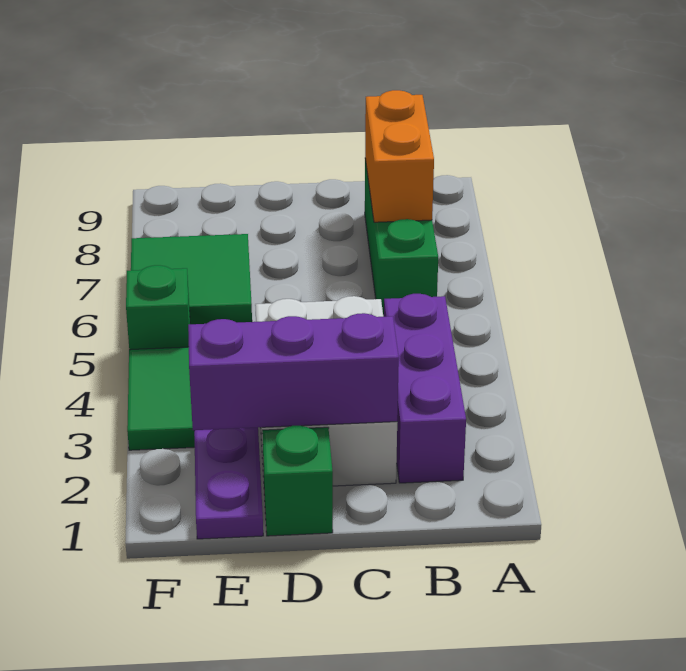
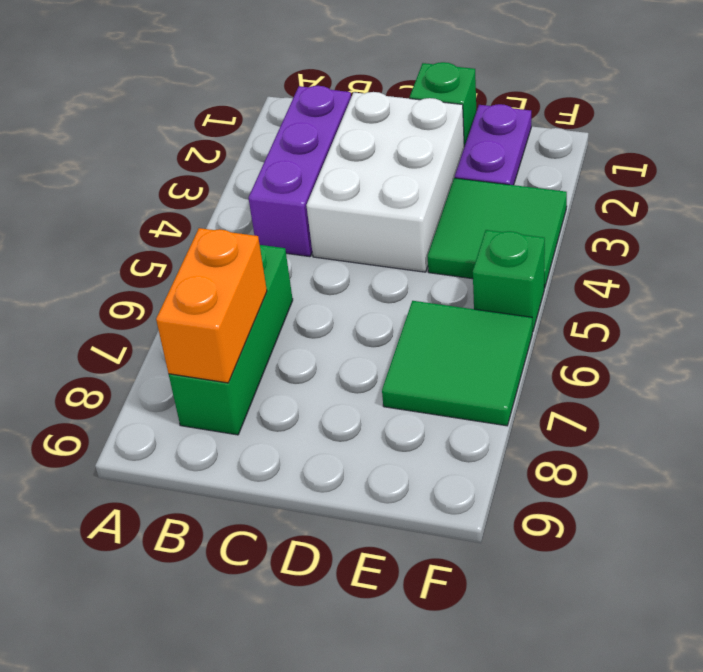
purple 1x3 brick [188,313,399,430] -> none

